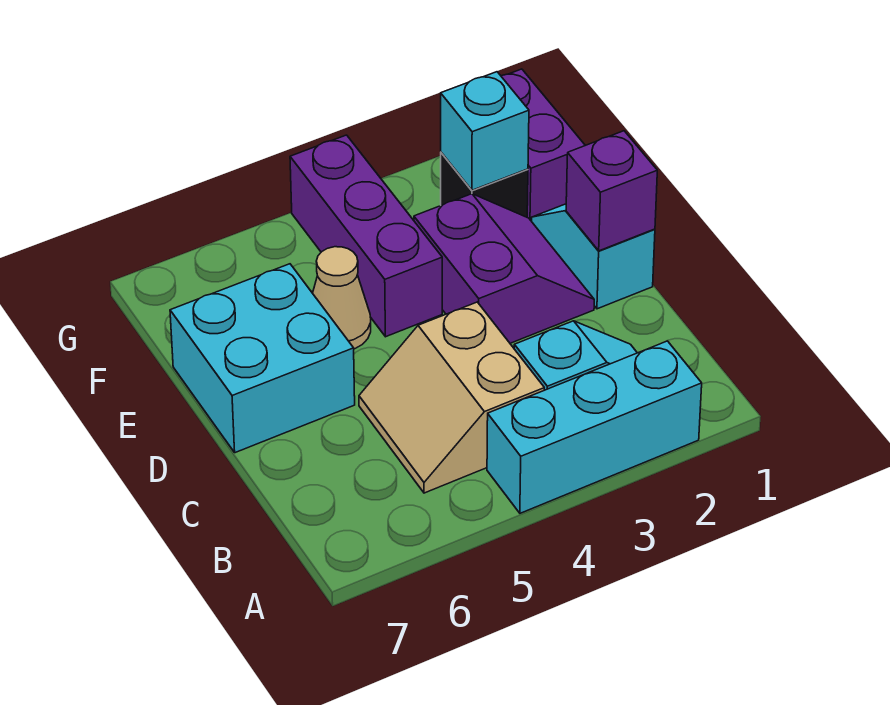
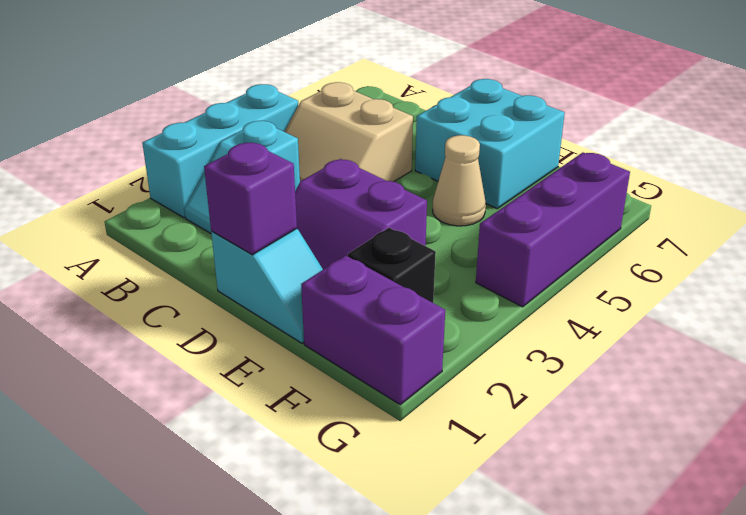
tan 2x2 slope [359,302,544,493] -> tan 2x2 slope turned to [284,82,413,182]
purple 1x3 brick [290,135,442,337] -> purple 1x3 brick turned to [476,153,630,307]
cyan 1x1 brick [441,72,529,190] -> none

